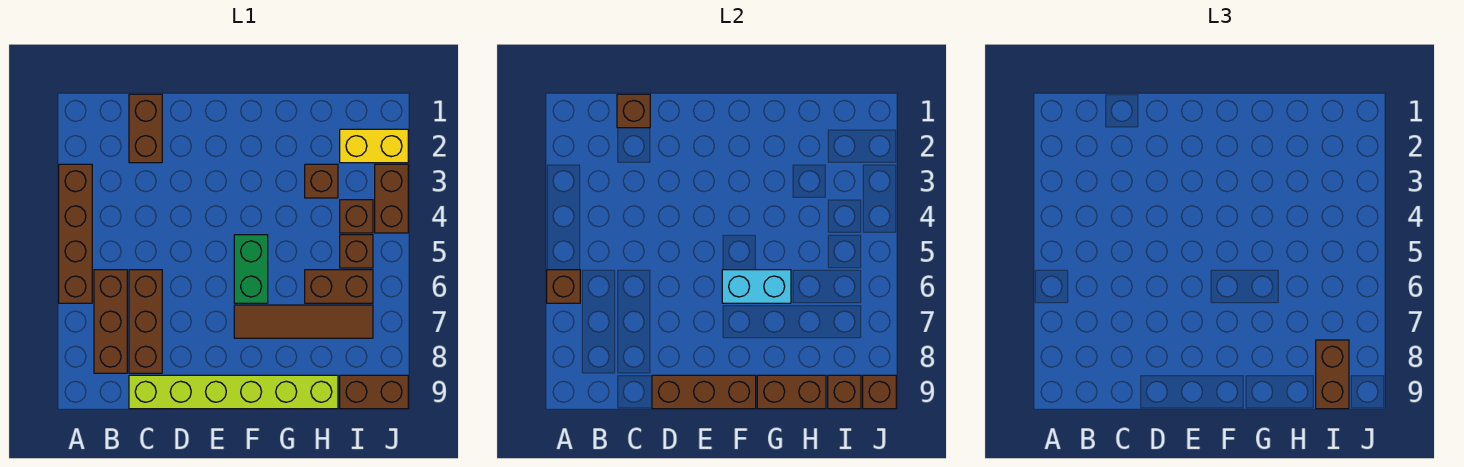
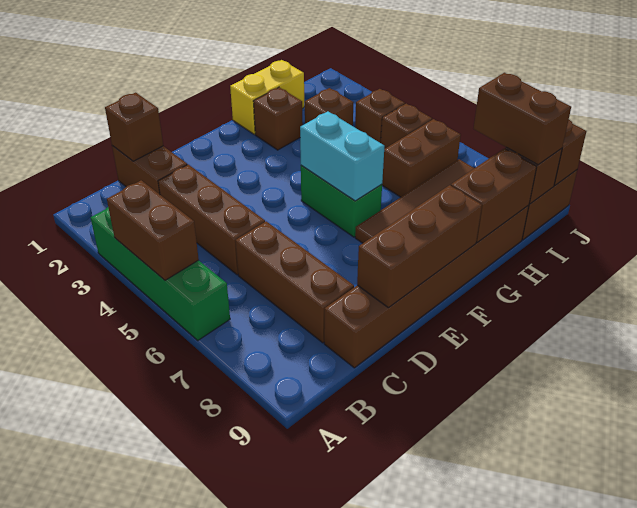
brown 1x4 brick [59,164,92,303] -> green 1x4 brick [91,207,230,340]
brown 1x1 brick [547,270,580,303] -> brown 1x1 brick moved to [253,87,303,150]
brown 1x3 brick [94,270,127,373] -> brown 1x3 brick moved to [158,164,265,275]
lime 1x6 brick [129,375,338,409] -> brown 1x6 brick [324,205,529,368]
cyan 1x2 brick [722,270,791,303] -> cyan 1x2 brick turned to [300,111,384,201]
yellow 1x2 brick [340,129,408,163] -> yellow 1x2 brick moved to [230,60,304,134]
brown 1x2 brick [375,164,408,233] -> brown 1x2 brick moved to [107,180,199,280]

